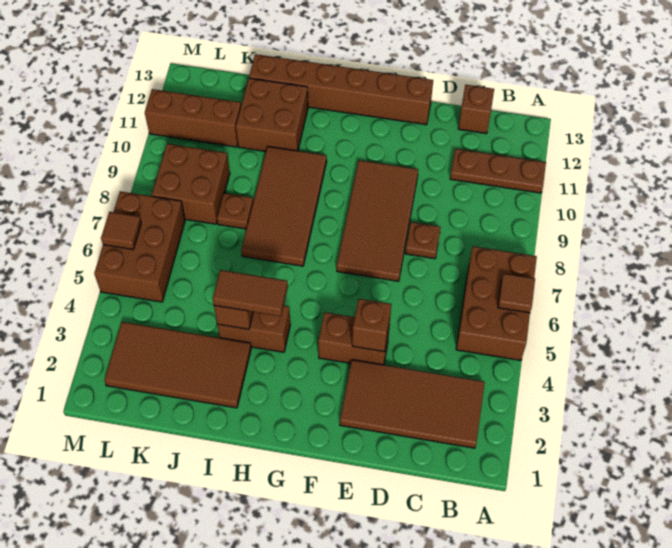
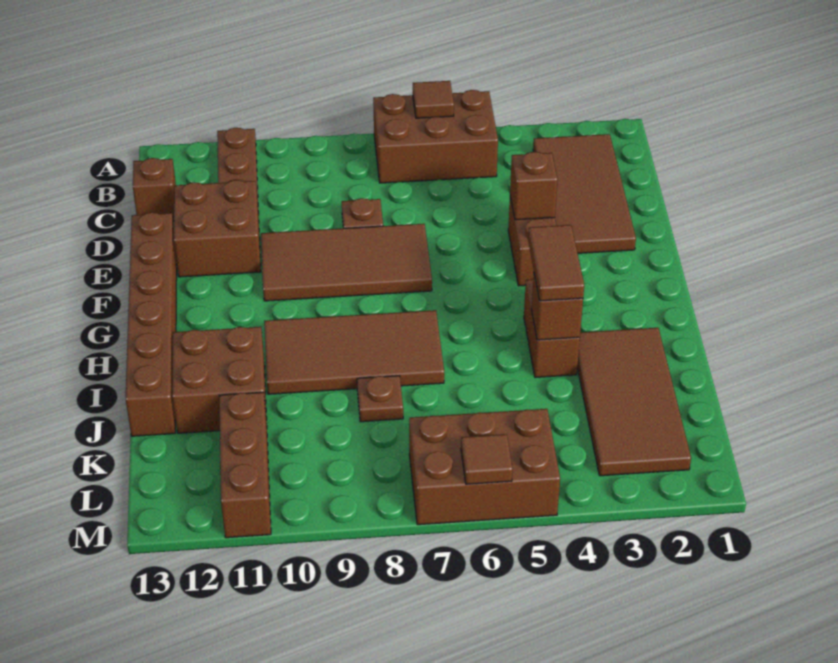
brown 2x2 brick [152,144,230,224] -> brown 2x2 brick moved to [174,180,261,277]

